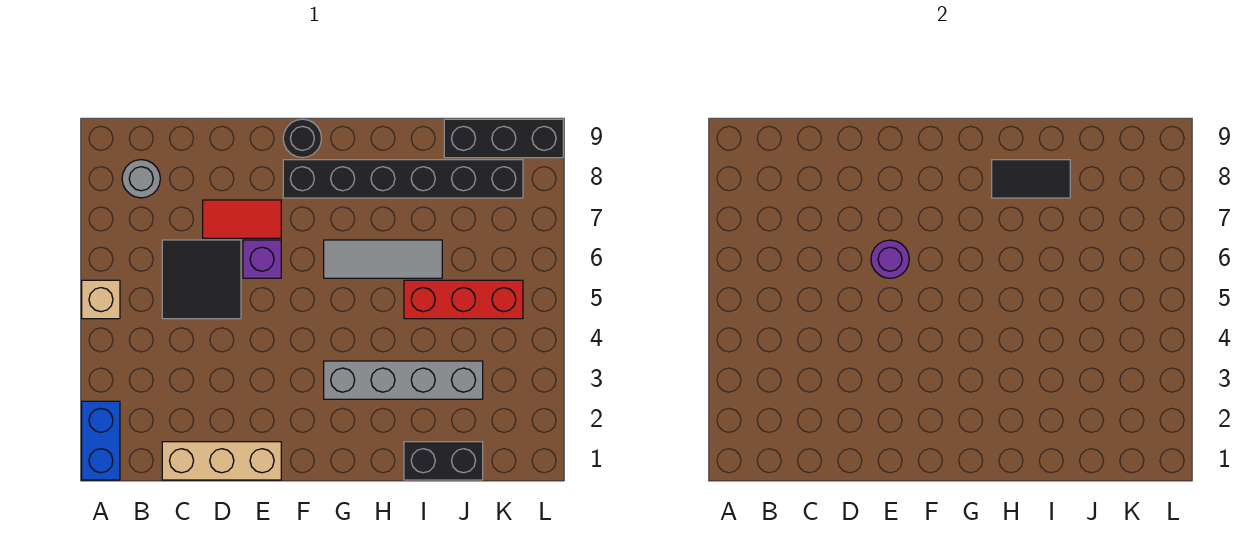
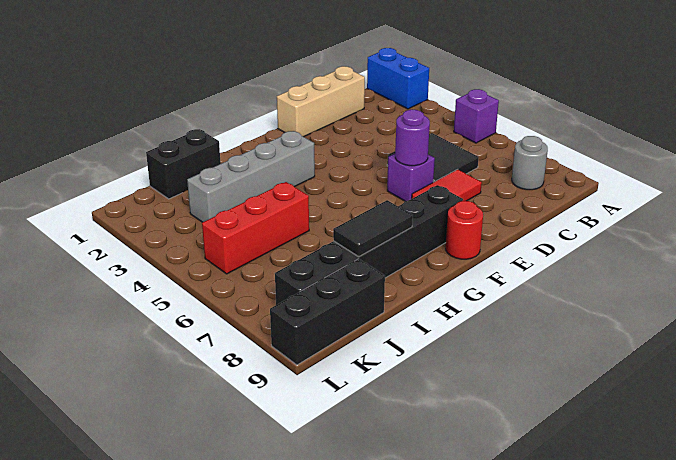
tan 1x1 brick [82,280,120,319] -> purple 1x1 brick [454,89,499,143]
black 1x1 round brick [283,119,322,158] -> red 1x1 round brick [446,201,483,259]
grey 1x3 tile [324,240,442,278] -> none

